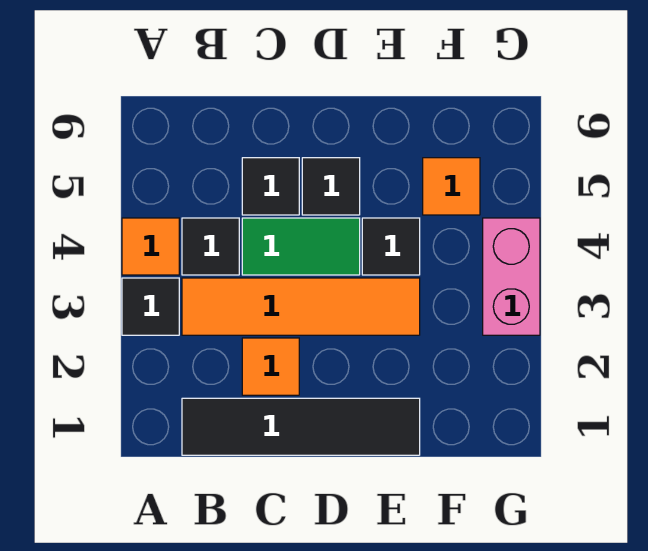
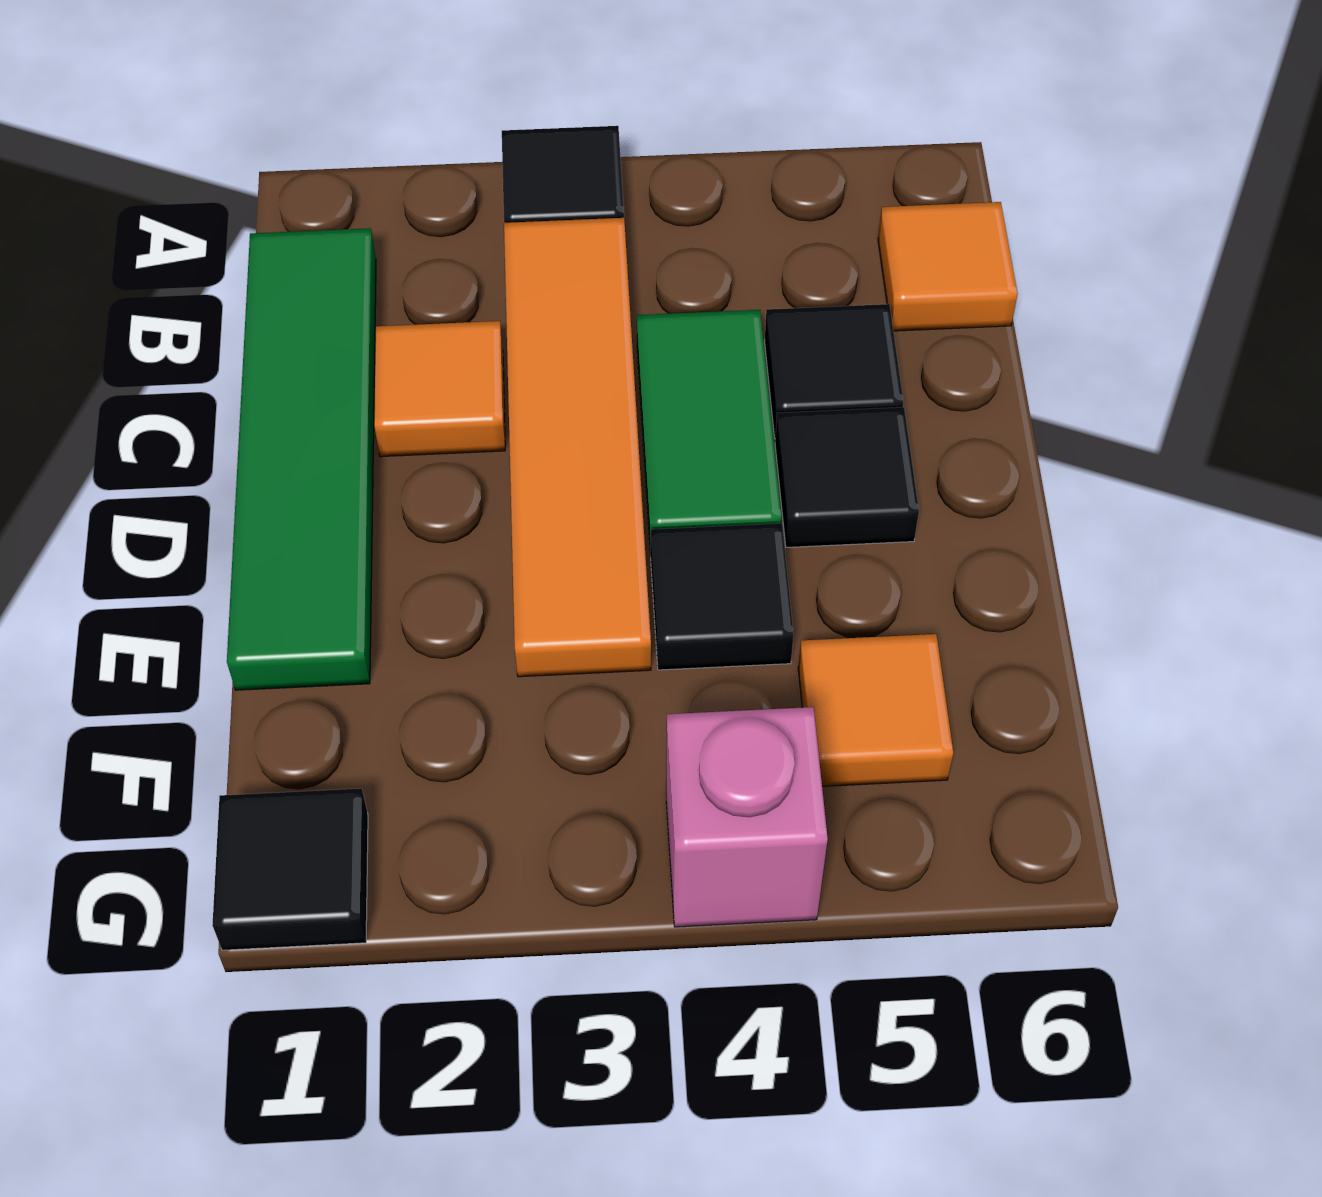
orange 1x1 tile [122,218,179,275] -> orange 1x1 tile moved to [878,202,1018,331]
black 1x4 tile [182,398,420,455] -> green 1x4 tile [227,228,376,690]
black 1x1 tile [182,218,239,275] -> black 1x1 tile moved to [212,788,368,950]
pink 1x2 brick [483,218,540,335] -> pink 1x1 brick [666,707,828,927]

